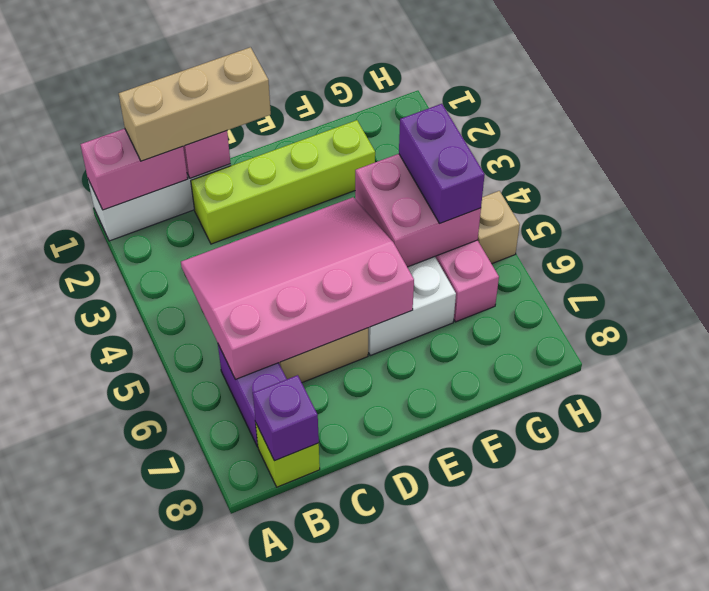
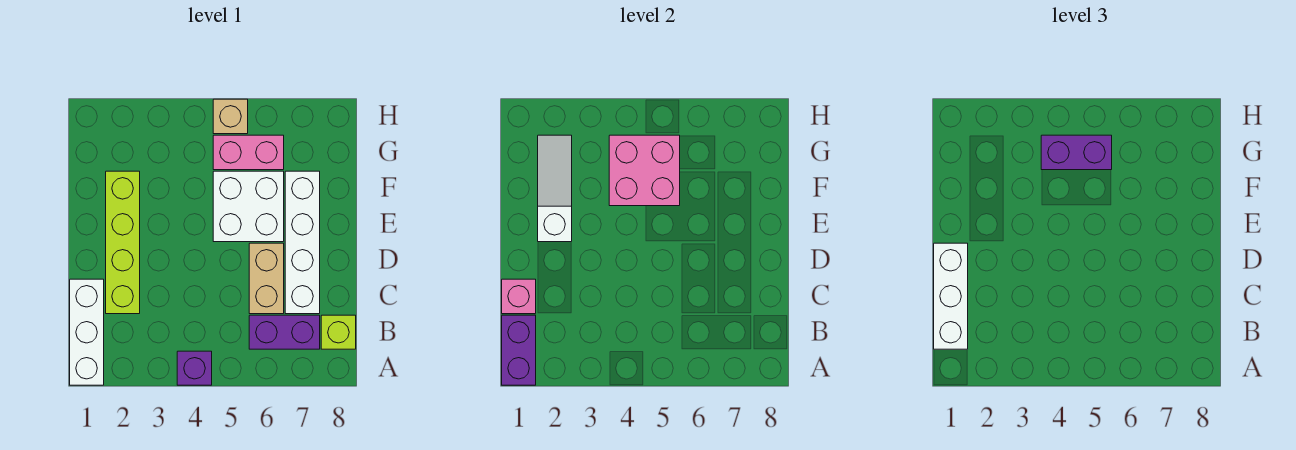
pink 1x2 brick [80,129,188,210] -> purple 1x2 brick [502,315,536,385]
tan 1x3 brick [119,47,271,161] -> white 1x3 brick [934,243,968,349]
pink 3x4 slope [181,197,414,379] -> none
purple 1x1 brick [253,375,319,461] -> purple 1x1 brick moved to [177,351,212,385]
none -> white 1x4 brick [285,171,320,314]
none -> white 1x3 slope [538,135,572,242]

